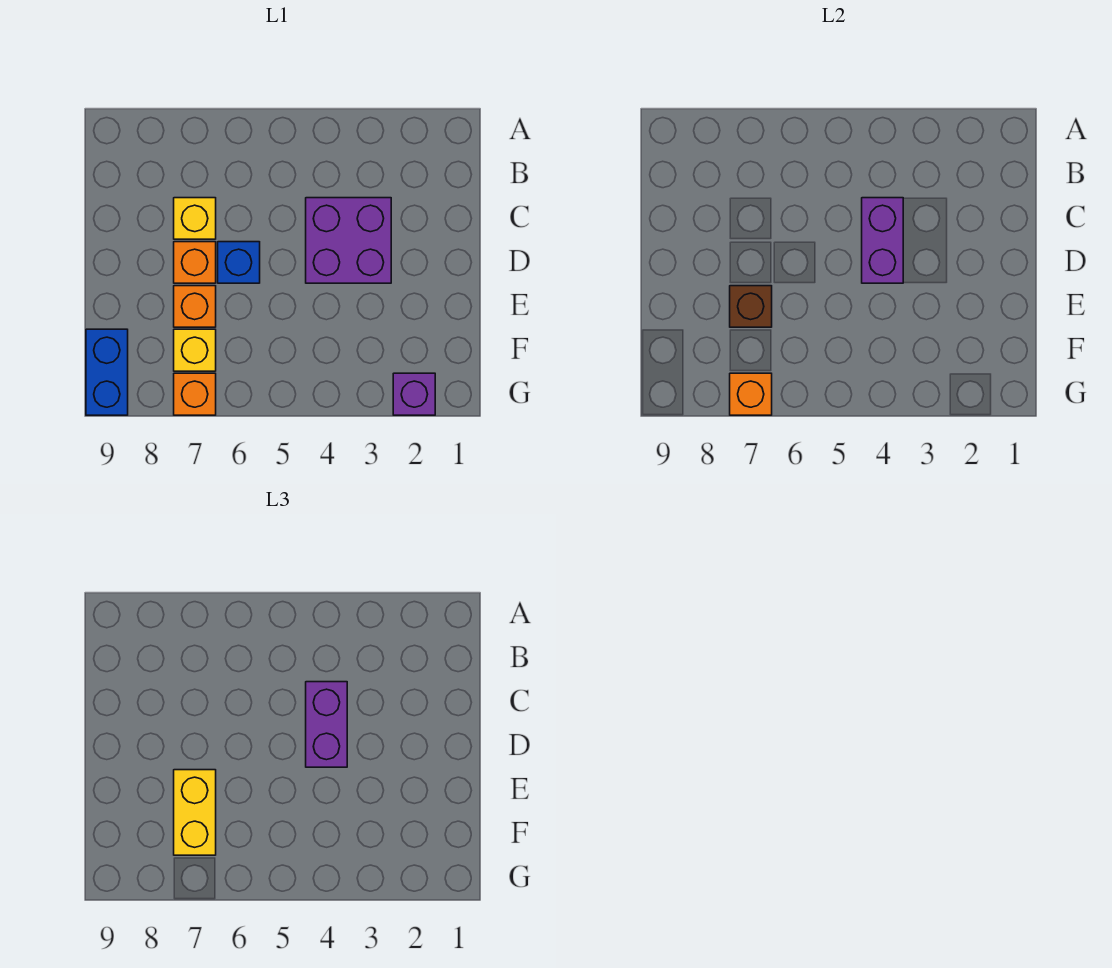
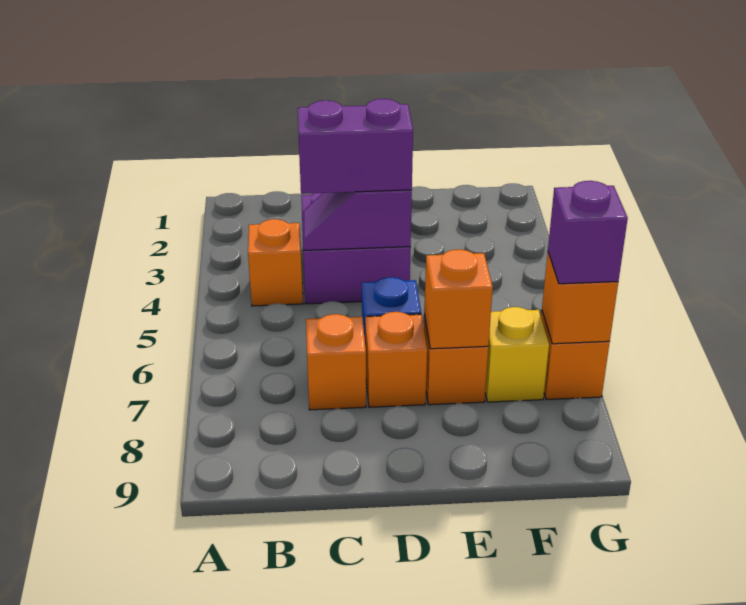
none -> orange 1x1 brick [248,219,303,306]
purple 1x2 brick [862,198,903,283] -> purple 1x2 slope [302,190,412,251]
yellow 1x1 brick [174,198,216,239] -> orange 1x1 brick [306,314,366,410]
brown 1x1 brick [730,286,772,327] -> orange 1x1 brick [424,249,493,349]
yellow 1x2 brick [174,770,216,855] -> none
blue 1x2 brick [86,329,128,415] -> none
purple 1x1 brick [393,373,435,415] -> purple 1x1 brick moved to [548,181,628,284]

